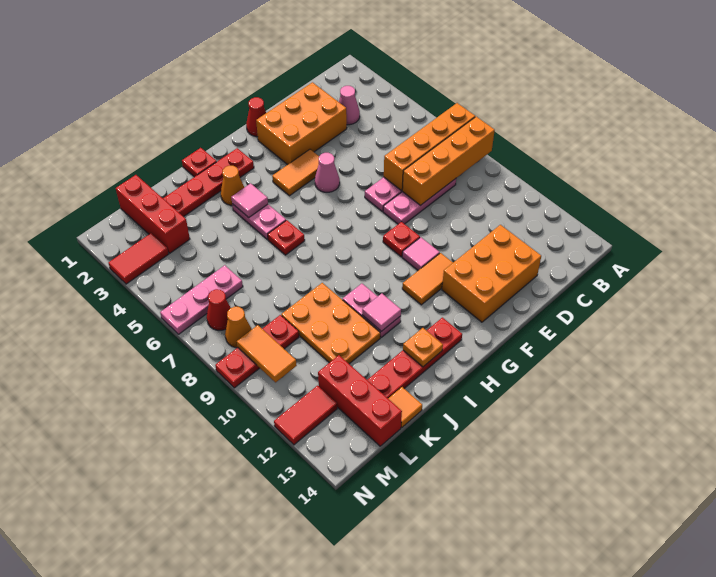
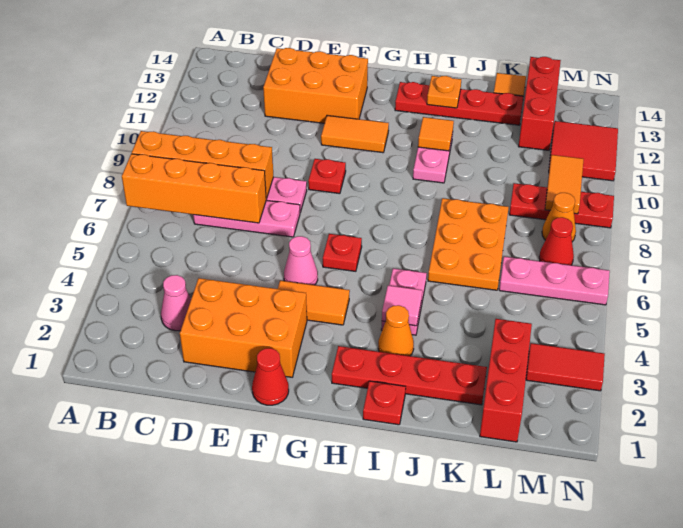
pink 1x1 tile [402,237,440,270] -> none
red 1x1 plate [268,220,305,255] -> red 1x1 plate moved to [323,234,362,271]
pink 1x1 tile [362,294,401,331] -> orange 1x1 tile [418,117,454,151]
orange 2x3 plate [281,283,380,364] -> orange 2x3 plate moved to [428,198,509,290]
red 1x2 tile [274,386,337,445] -> red 2x2 tile [549,121,618,181]

